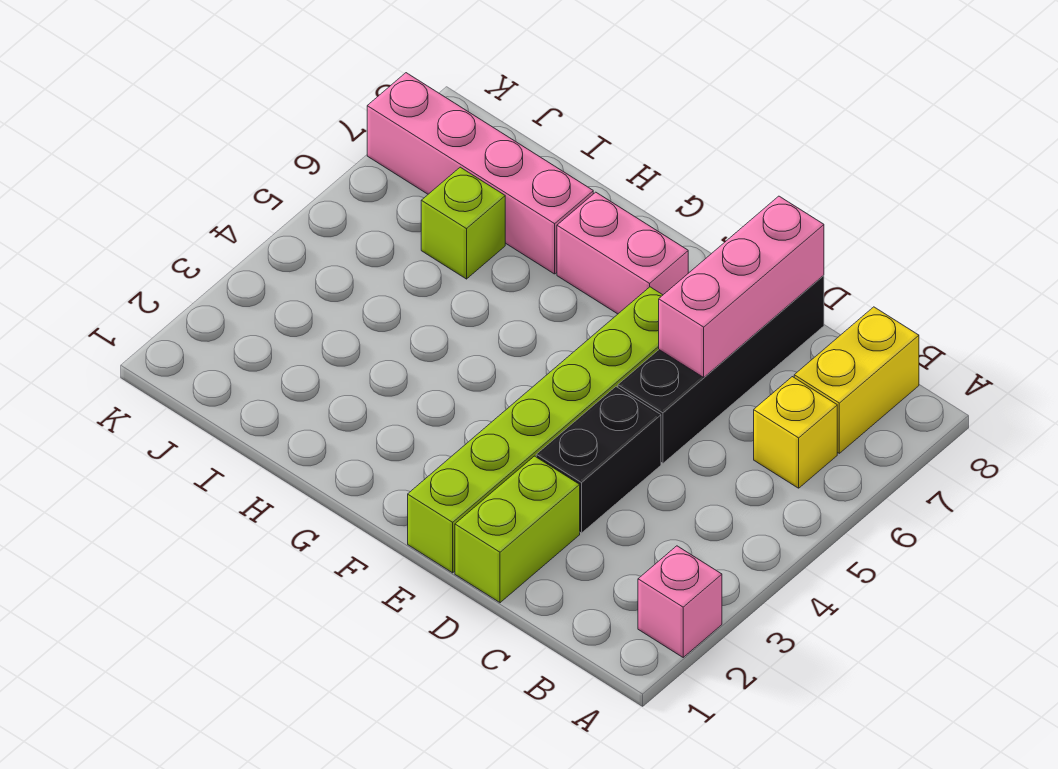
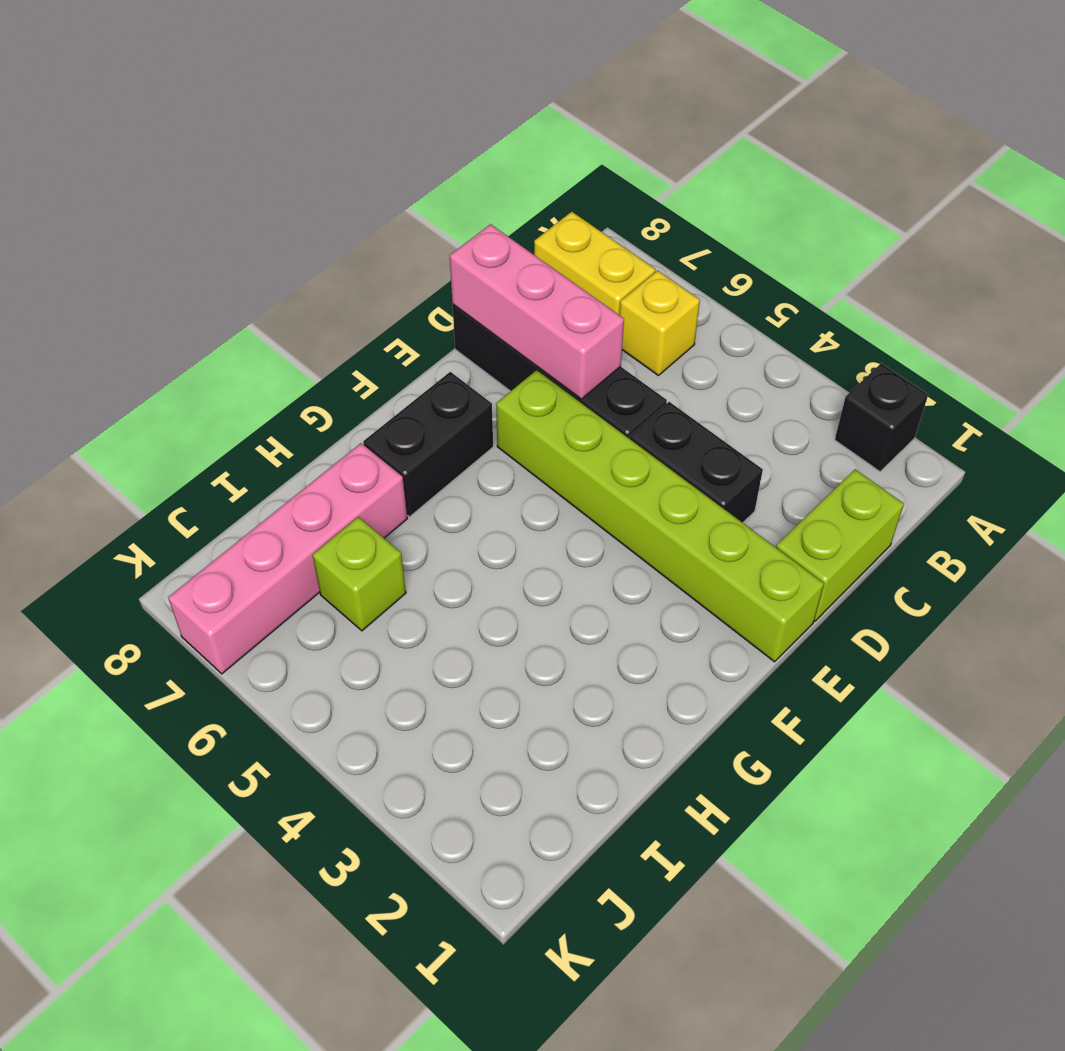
pink 1x1 brick [638,546,722,657] -> black 1x1 brick [835,363,928,472]
lime 1x2 brick [455,456,580,603] -> lime 1x2 brick turned to [776,469,904,621]
pink 1x2 brick [557,192,688,314] -> black 1x2 brick [363,372,493,517]

